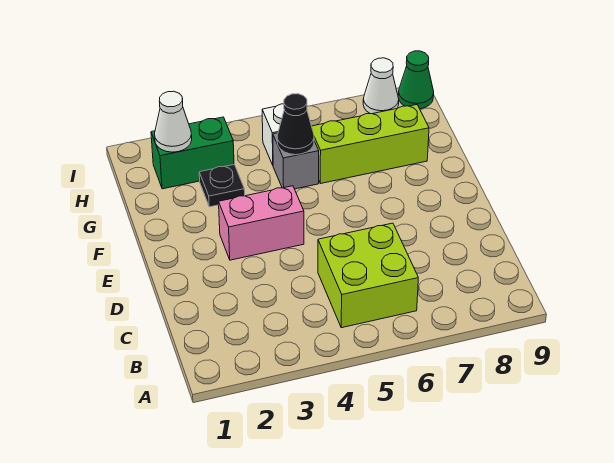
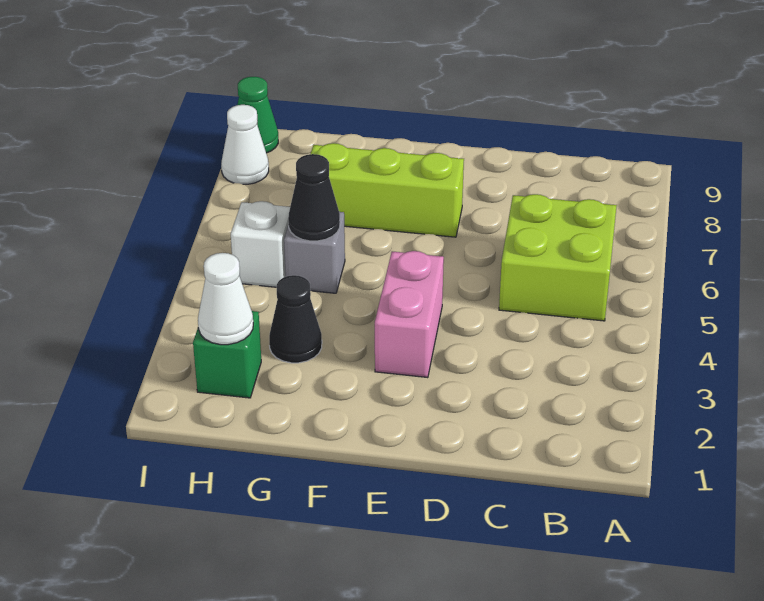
black 1x1 plate [199,165,245,207] -> black 1x1 cone [269,275,322,363]
lime 1x3 brick [312,105,429,184] -> lime 1x3 brick turned to [311,143,464,237]
green 1x2 brick [151,117,234,189] -> green 1x1 brick [193,311,261,398]

